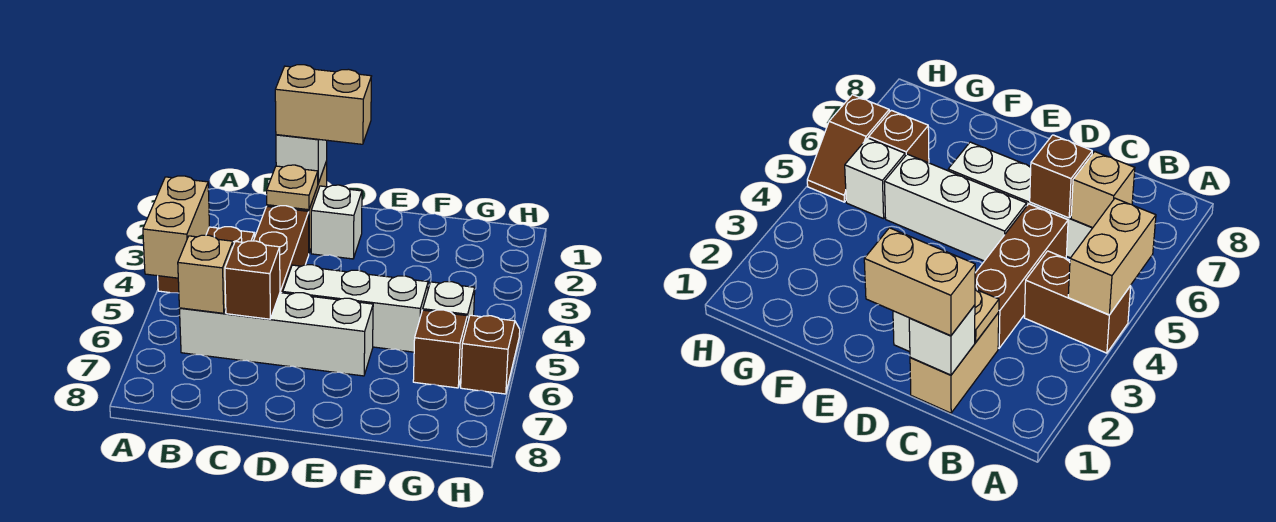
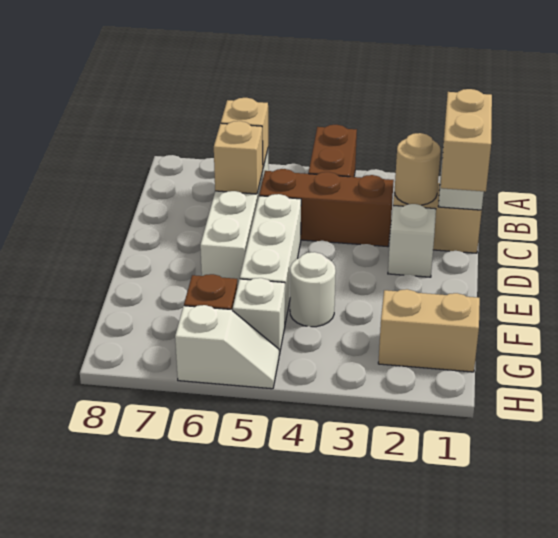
tan 1x2 brick [143,176,209,278] -> tan 1x2 brick moved to [378,289,480,372]
tan 1x1 plate [267,165,318,210] -> tan 1x1 round brick [395,133,441,205]
brown 1x1 brick [225,241,280,319] -> tan 1x1 brick [214,121,263,194]
none -> white 1x1 round brick [290,252,336,327]
brown 1x2 slope [461,315,520,394] -> white 1x2 slope [175,305,279,389]

